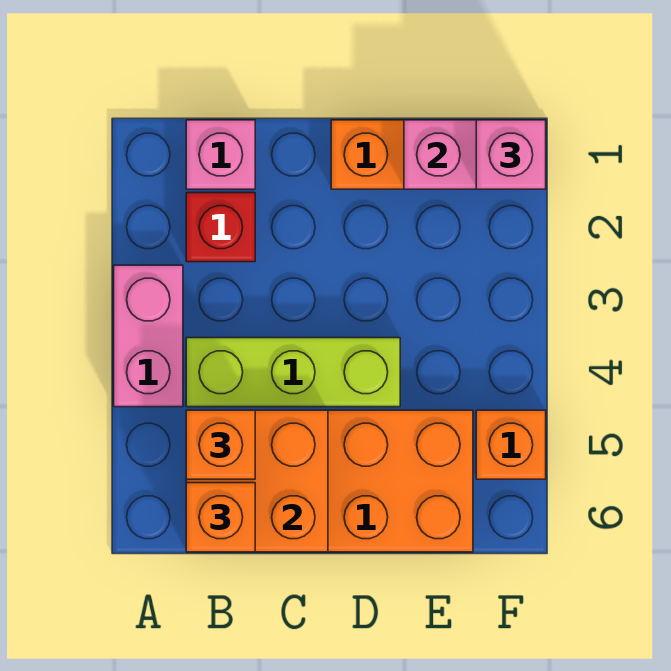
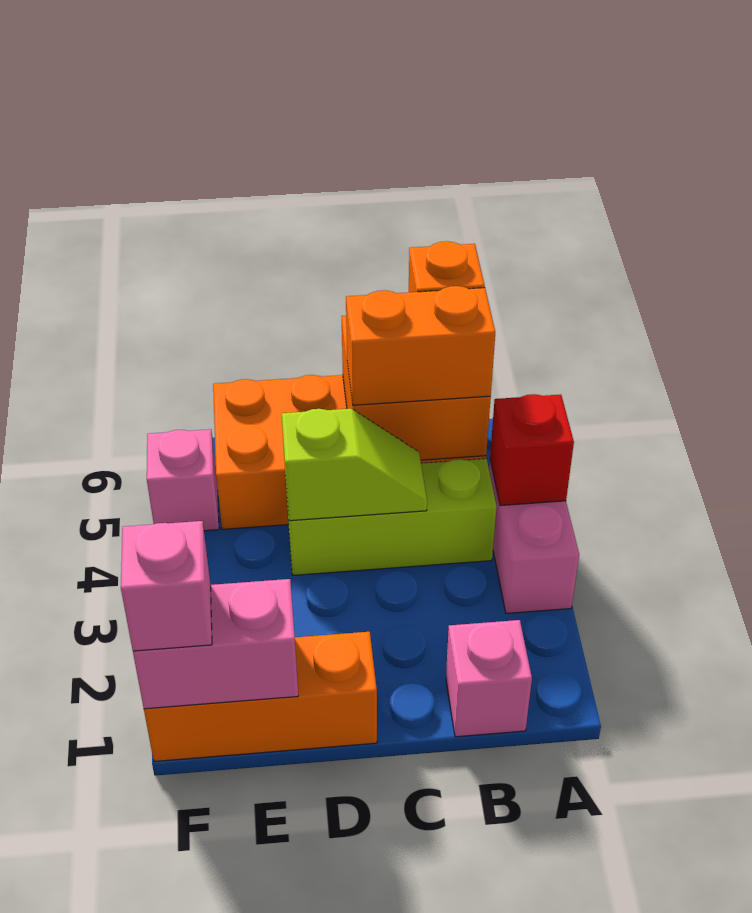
red 1x1 brick [186,193,255,262] -> red 1x1 brick moved to [490,394,574,506]
orange 1x1 brick [186,410,255,479] -> orange 1x2 brick [346,286,495,405]
none -> lime 1x2 slope [282,409,427,521]
orange 1x1 brick [476,410,546,479] -> pink 1x1 brick [147,429,219,531]

